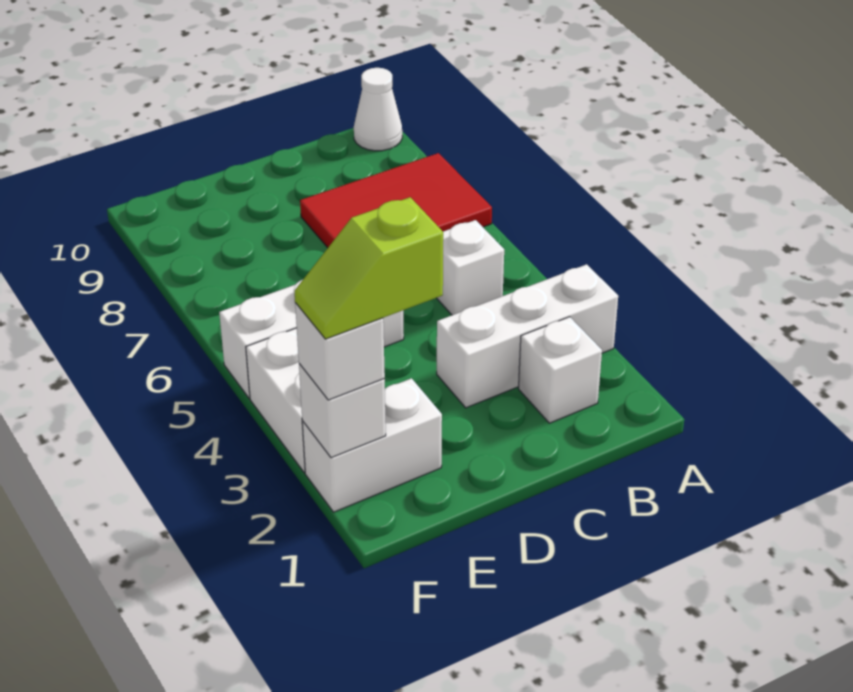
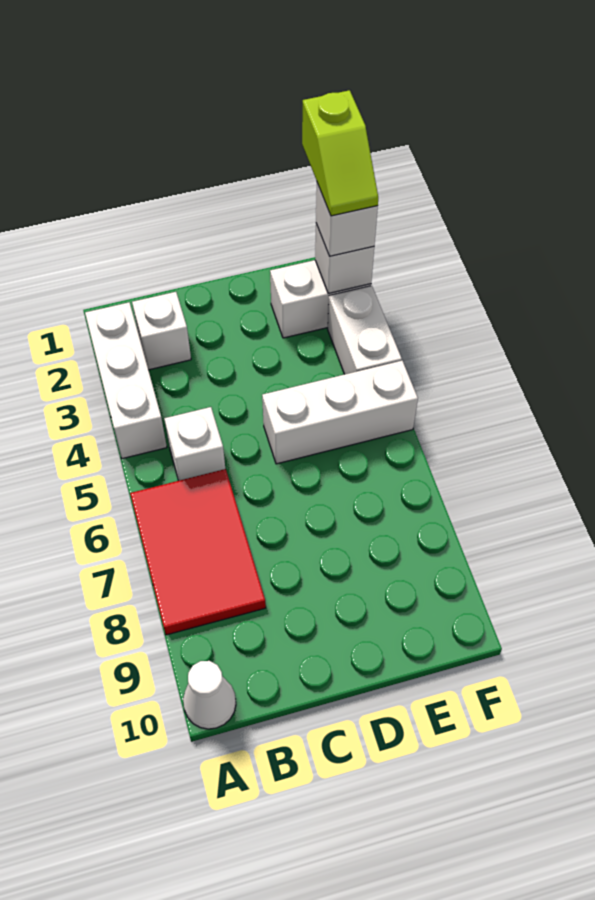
white 1x3 brick [437,264,618,408] -> white 1x3 brick turned to [85,302,167,459]
red 2x3 tile [300,153,492,248] -> red 2x3 tile turned to [130,469,266,635]
lime 1x2 slope [295,197,443,339] -> lime 1x2 slope turned to [302,90,378,216]

